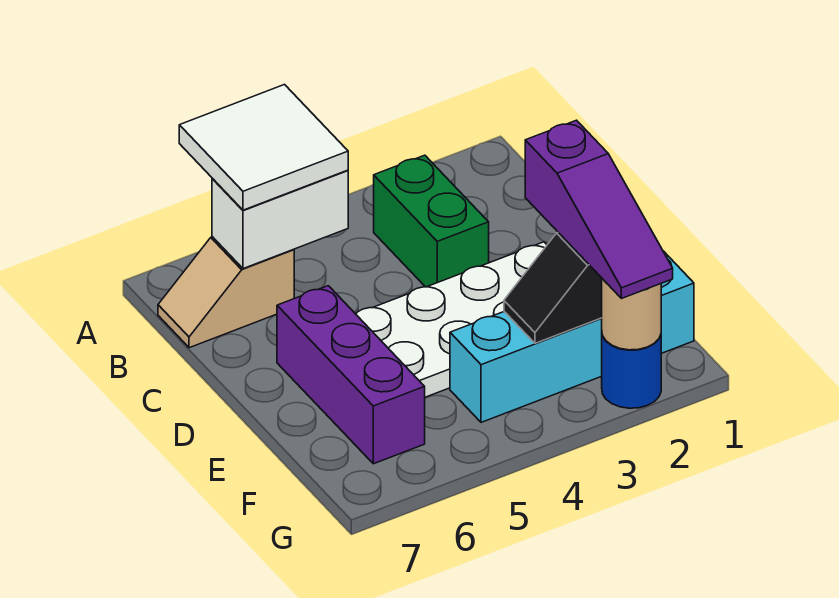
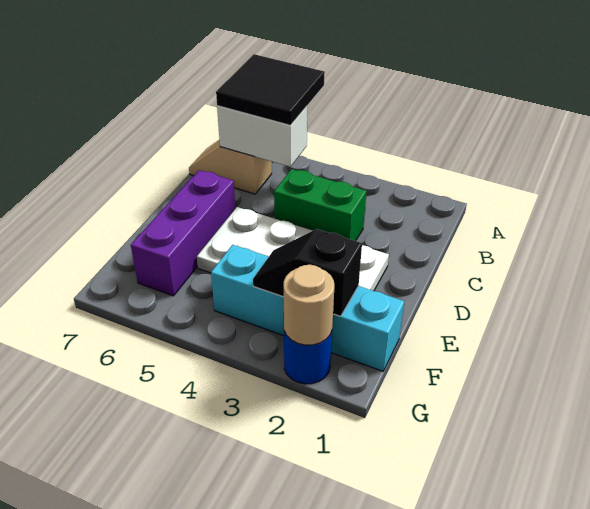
white 2x2 tile [179,85,348,210] -> black 2x2 tile [216,54,325,125]
green 1x2 brick [374,155,489,287] -> green 1x2 brick turned to [274,169,366,241]
purple 1x3 slope [525,120,673,299] -> none

